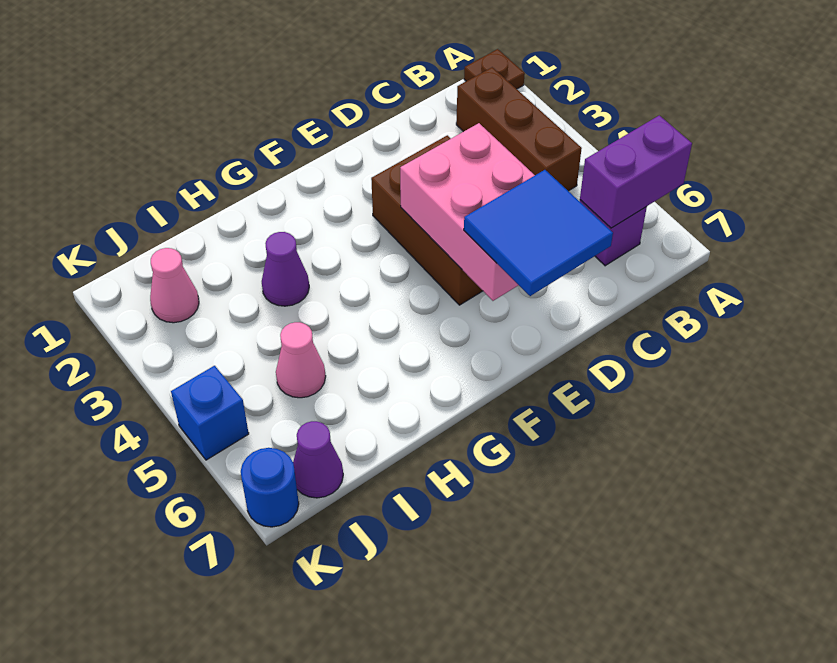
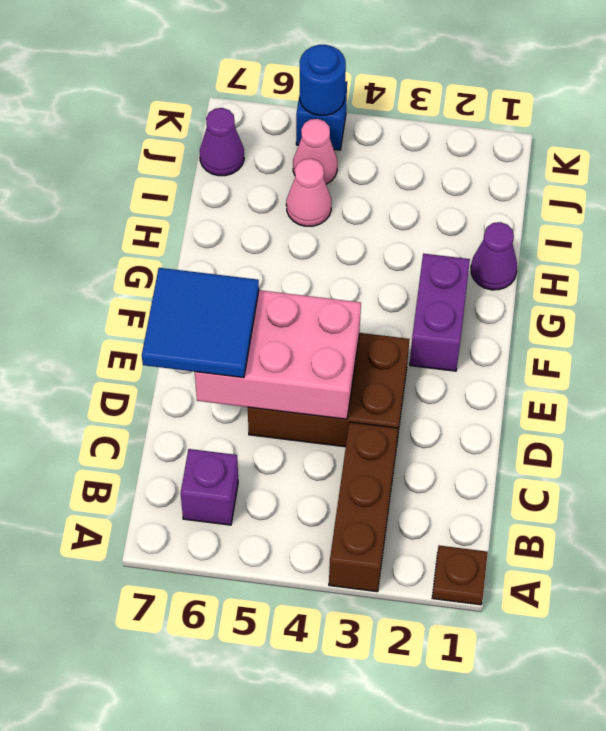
purple 1x2 brick [580,115,692,228] -> purple 1x2 brick moved to [410,254,470,371]
brown 1x3 brick [456,67,582,191] -> brown 1x3 brick turned to [329,422,398,592]
purple 1x1 cone [262,232,309,306] -> purple 1x1 cone moved to [471,222,517,290]
pink 1x1 cone [150,248,199,323] -> pink 1x1 cone moved to [293,119,338,184]
blue 1x1 round brick [241,448,299,527] -> blue 1x1 round brick moved to [300,45,346,115]

